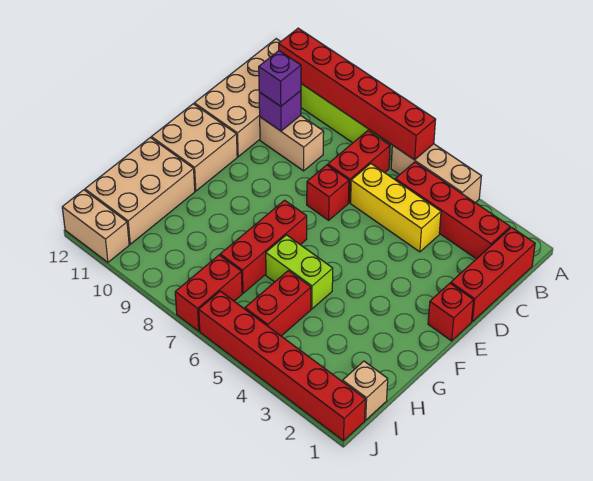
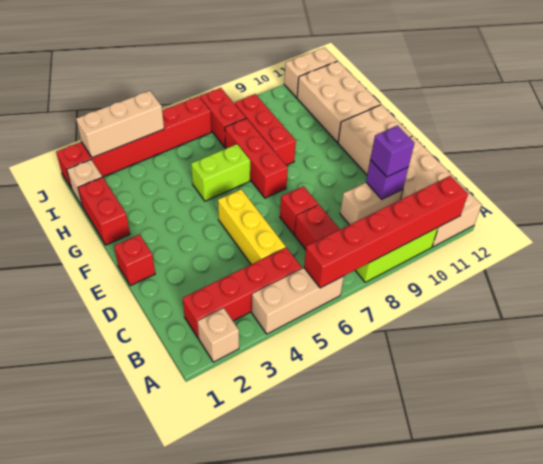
none -> tan 1x1 brick [197,308,239,362]
red 1x3 brick [451,227,535,322] -> red 1x3 brick moved to [235,94,296,165]
yellow 1x3 brick [350,164,441,252] -> yellow 1x3 brick turned to [218,189,286,264]
red 1x2 brick [245,271,311,336] -> red 1x2 brick moved to [78,177,130,245]
none -> tan 1x3 brick [76,91,164,158]

